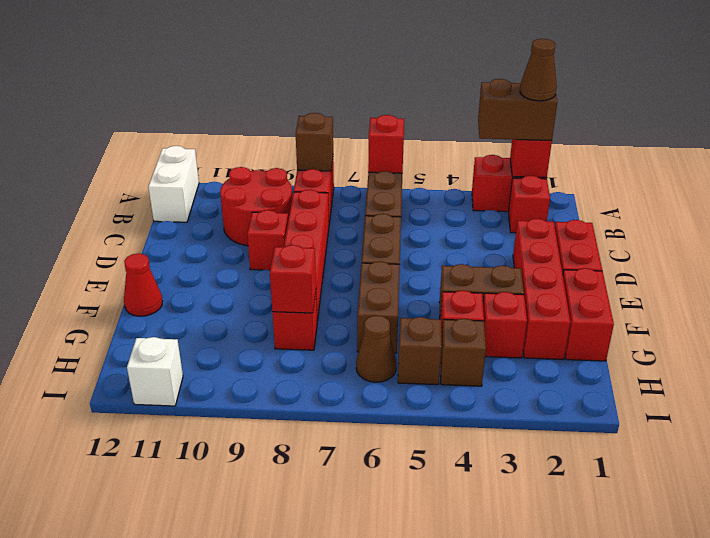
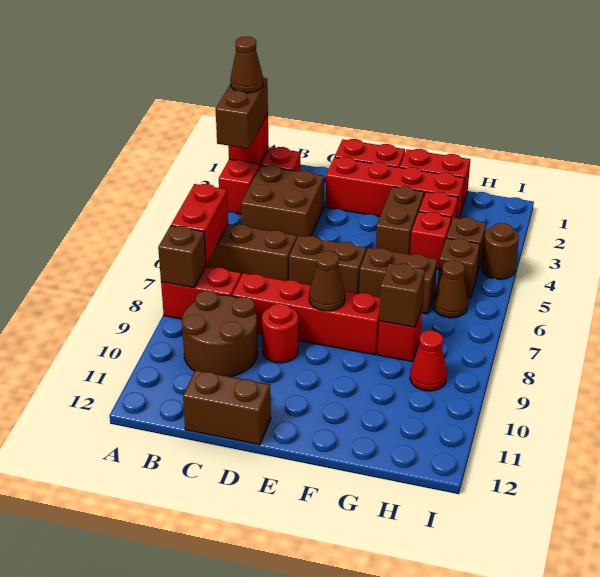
red 1x1 brick [368,115,404,173] -> red 1x2 brick [171,184,228,265]
white 1x2 brick [148,146,199,222] -> none
none -> brown 2x2 brick [241,165,324,237]
red 2x2 round brick [220,167,292,246] -> brown 2x2 round brick [182,290,258,377]
none -> brown 1x2 brick [183,370,271,445]
red 1x1 brick [247,210,288,270] -> red 1x1 round brick [262,304,298,363]
none -> brown 1x1 cone [309,251,345,311]
red 1x1 cone [124,253,162,316] -> red 1x1 cone moved to [410,331,447,391]
red 1x1 brick [270,245,316,313] -> brown 1x1 brick [379,263,425,327]
none -> brown 1x1 round brick [482,223,519,279]
white 1x1 brick [127,337,183,406] -> none

